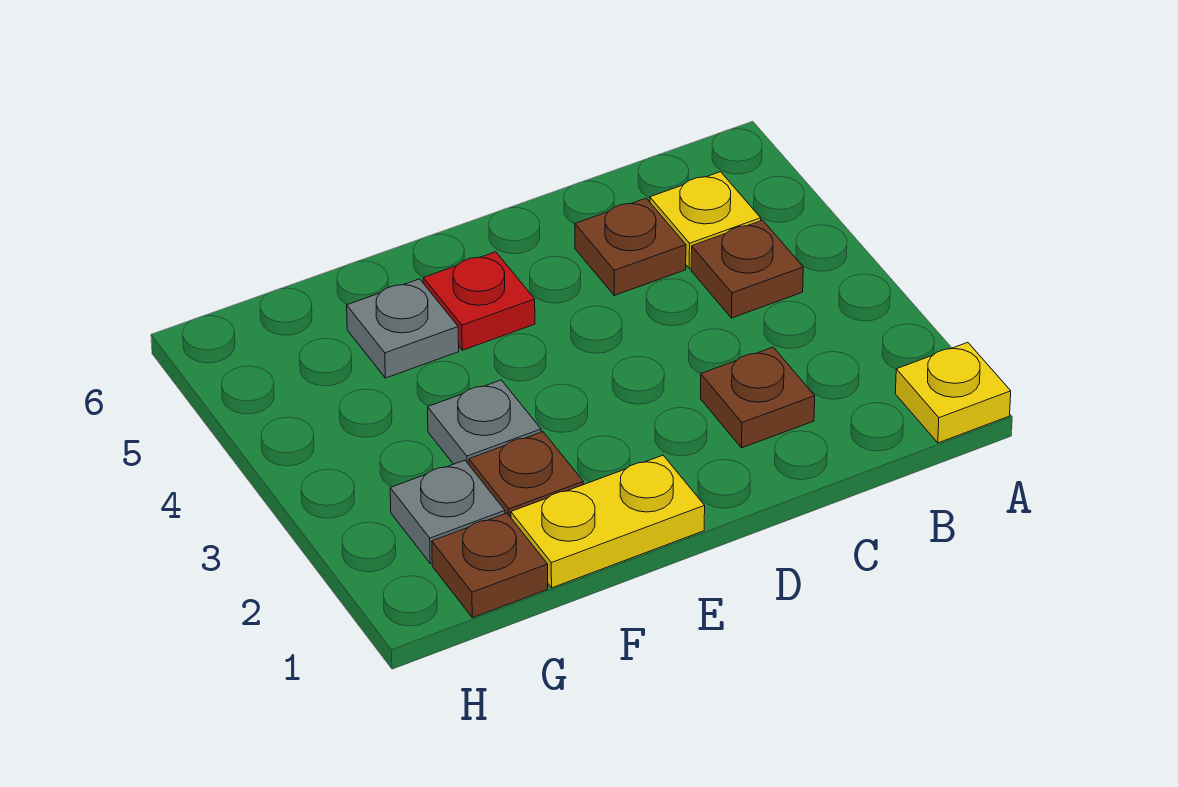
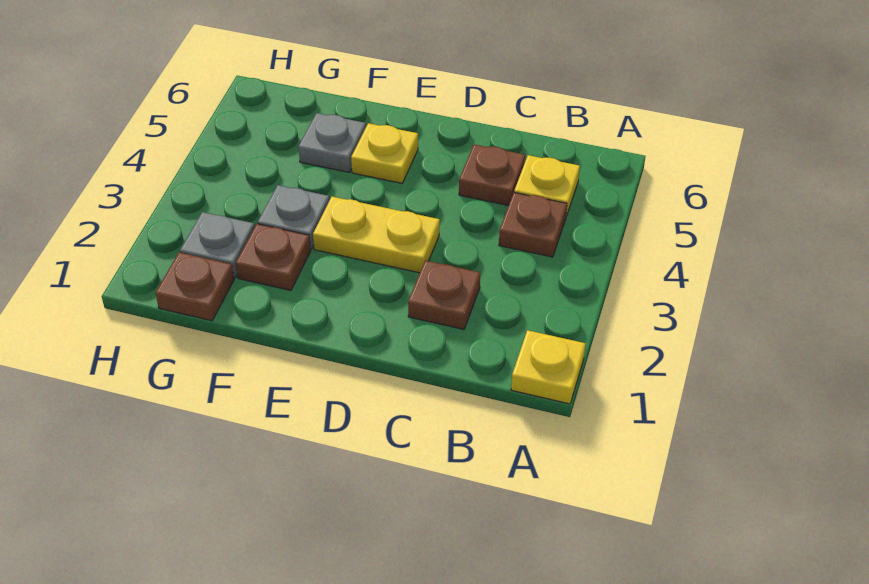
yellow 1x2 plate [511,455,705,588] -> yellow 1x2 plate moved to [313,197,440,273]
red 1x1 plate [423,252,535,350] -> yellow 1x1 plate [351,123,418,183]

